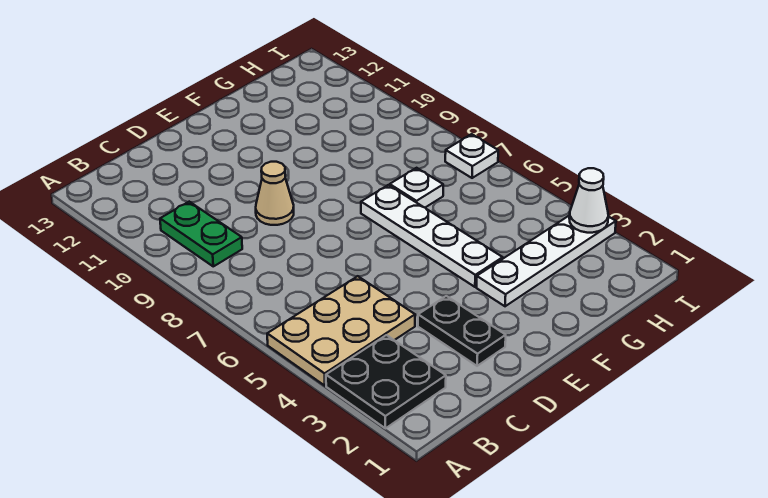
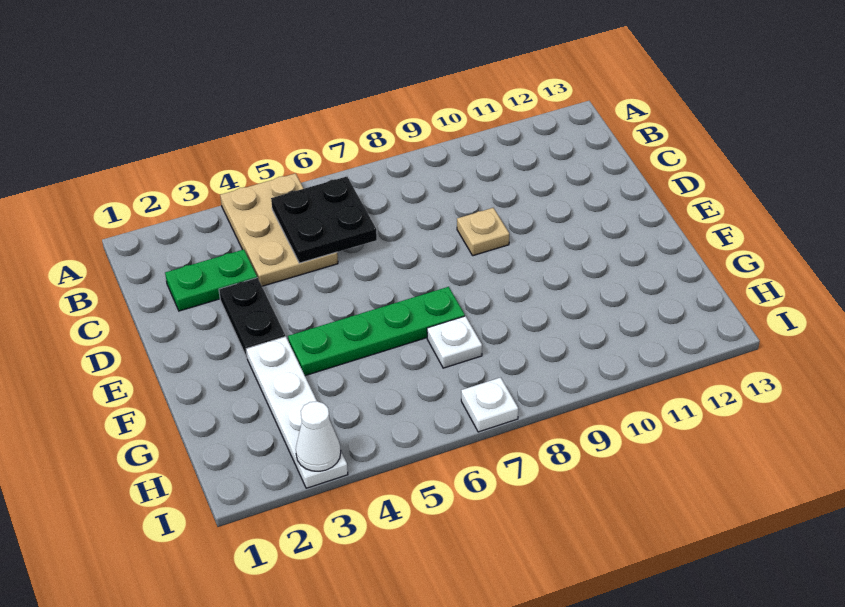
black 2x2 plate [326,335,446,428] -> black 2x2 plate moved to [271,177,377,263]
green 1x2 plate [160,202,242,266] -> green 1x2 plate moved to [165,250,257,311]
black 1x2 plate [418,296,506,366] -> black 1x2 plate turned to [219,278,285,357]
tan 1x1 cone [256,162,294,225] -> tan 1x1 plate [457,208,509,256]
white 1x4 plate [361,185,503,287] -> green 1x4 plate [288,287,465,376]

